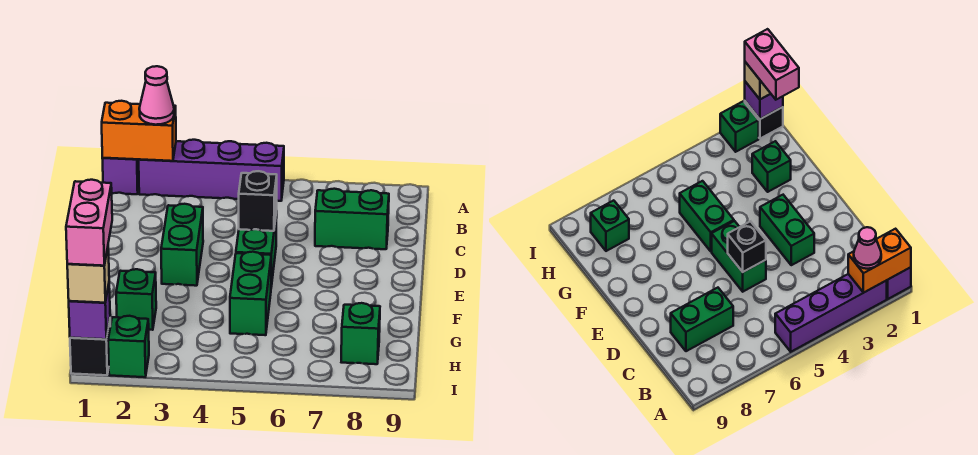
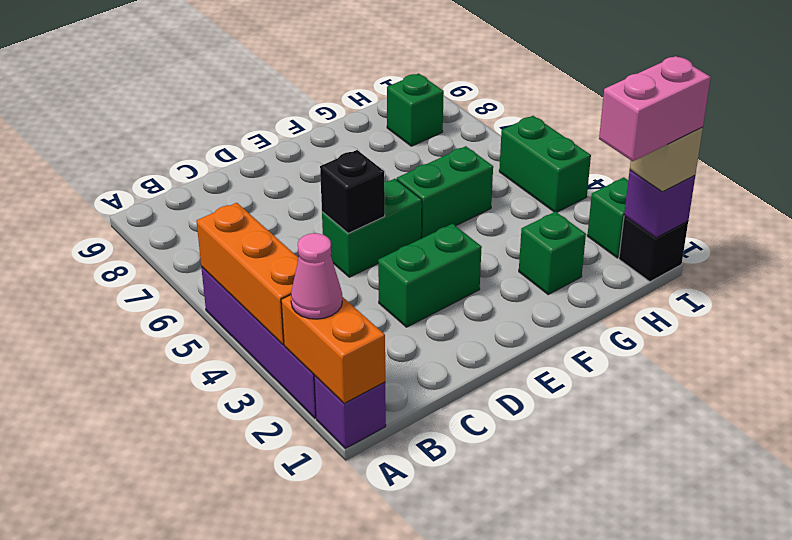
none -> orange 1x3 brick [197,203,299,344]
green 1x2 brick [315,189,389,249] -> green 1x2 brick moved to [499,116,591,212]

